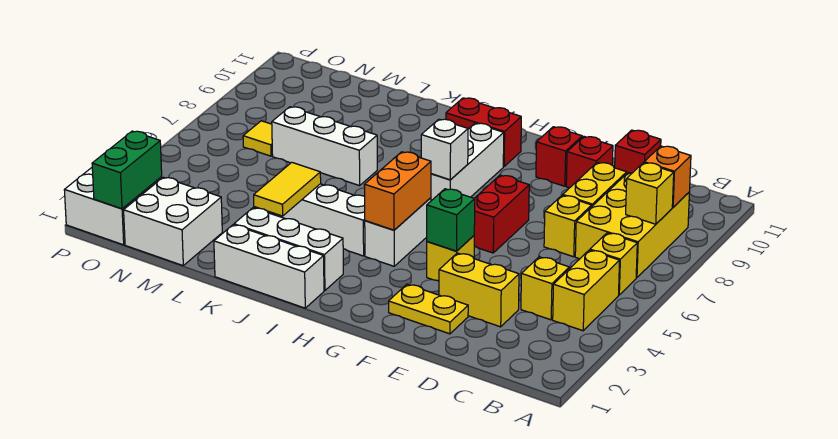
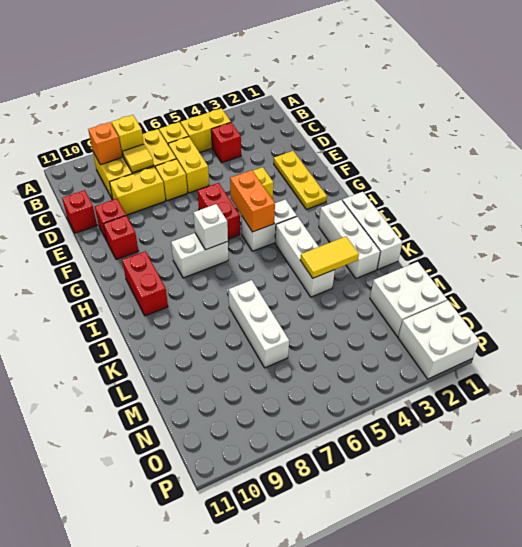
yellow 1x1 brick [521,257,569,320] -> red 1x1 brick [211,123,241,163]
yellow 1x2 brick [439,253,519,327] -> yellow 1x2 brick moved to [168,136,209,193]
yellow 1x2 plate [389,284,468,334] -> yellow 1x3 plate [274,151,327,209]
green 1x1 brick [427,189,475,251] -> none
red 1x2 brick [474,175,529,253] -> red 1x2 brick turned to [198,183,240,239]
orange 1x2 brick [364,152,431,230] -> orange 1x2 brick turned to [230,170,275,232]
white 1x3 brick [431,123,504,201] -> white 1x2 brick [171,233,228,278]
yellow 1x1 tile [243,121,272,156] -> yellow 1x1 tile moved to [123,144,154,173]
green 1x2 brick [92,131,162,209] -> none

